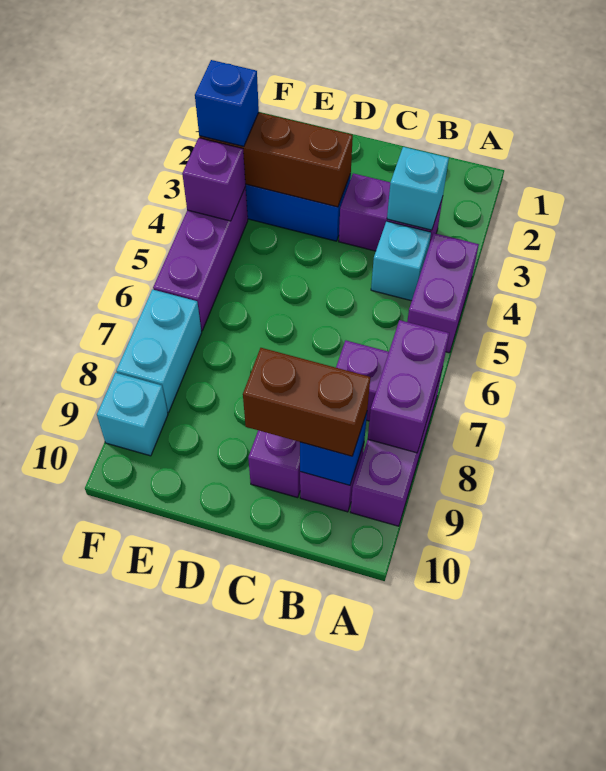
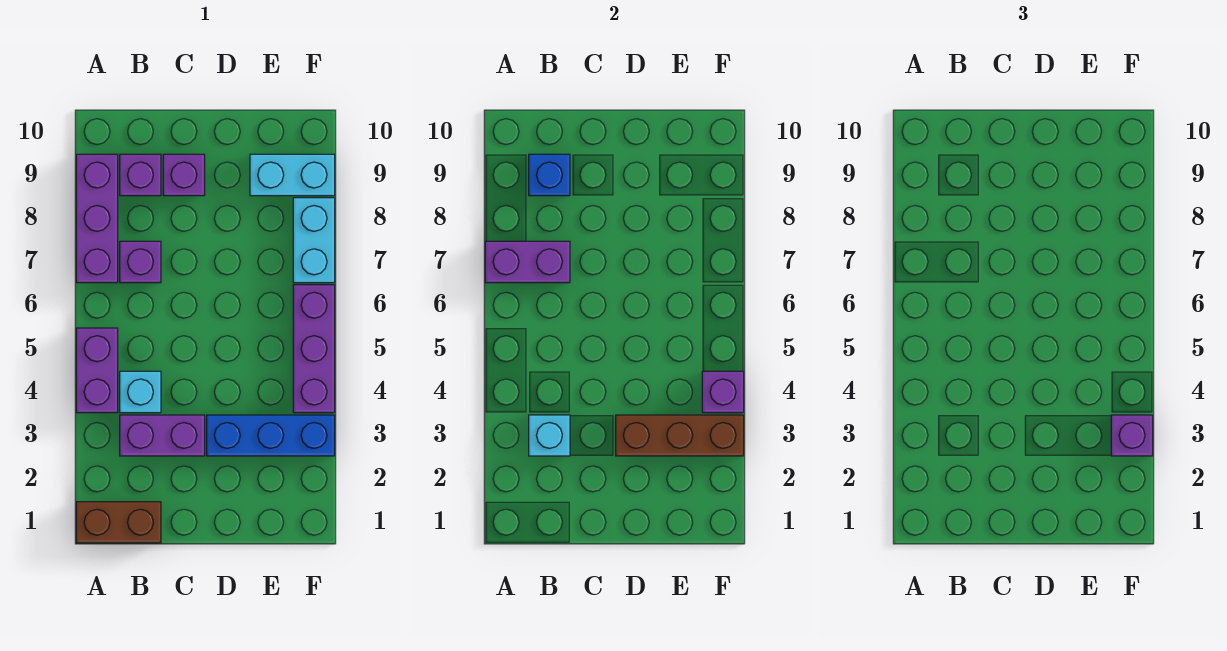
purple 1x2 brick [368,320,449,453] -> purple 1x2 brick turned to [485,241,570,283]
brown 1x2 brick [243,348,370,456] -> brown 1x2 brick moved to [76,502,161,543]
blue 1x1 brick [195,60,259,147] -> purple 1x1 brick [1111,415,1153,456]
cyan 1x1 brick [97,373,168,456] -> cyan 1x2 brick [250,154,335,196]

